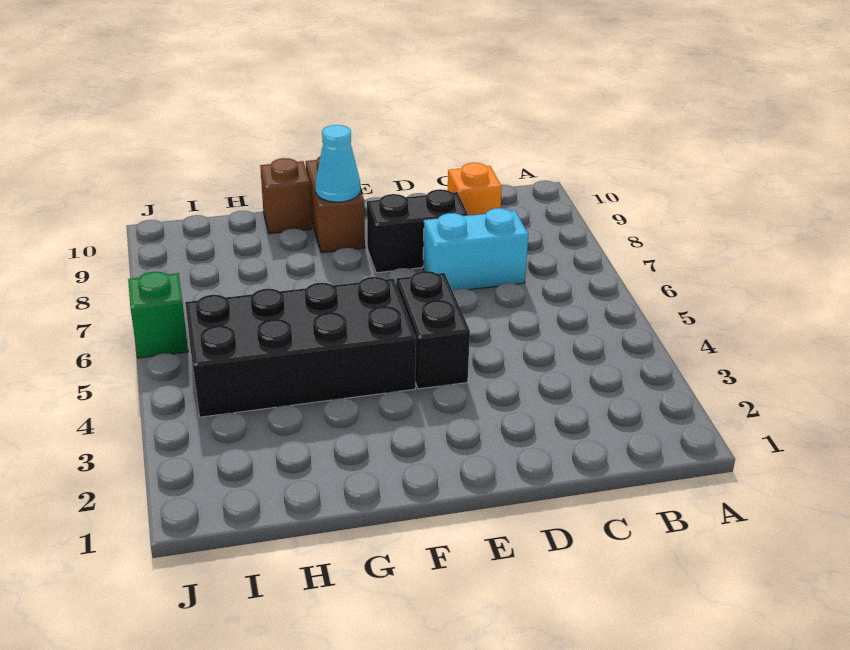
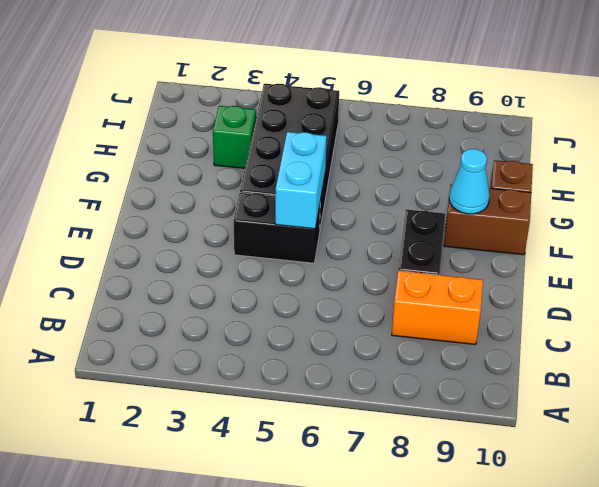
cyan 1x2 brick [423,208,528,291] -> cyan 1x2 brick moved to [275,132,327,229]
orange 1x1 brick [448,163,502,216] -> orange 1x2 brick [392,271,483,345]
green 1x1 brick [128,271,188,358] -> green 1x1 brick moved to [213,106,256,168]

